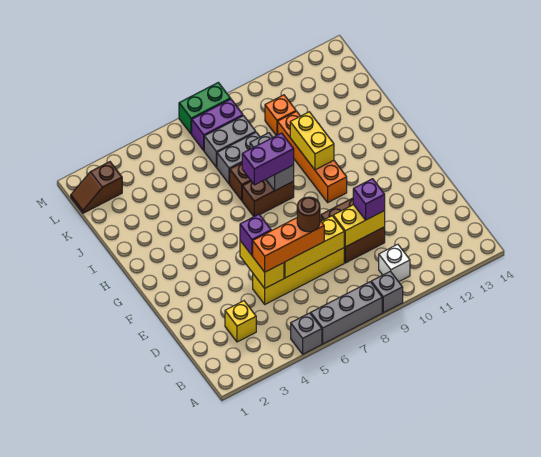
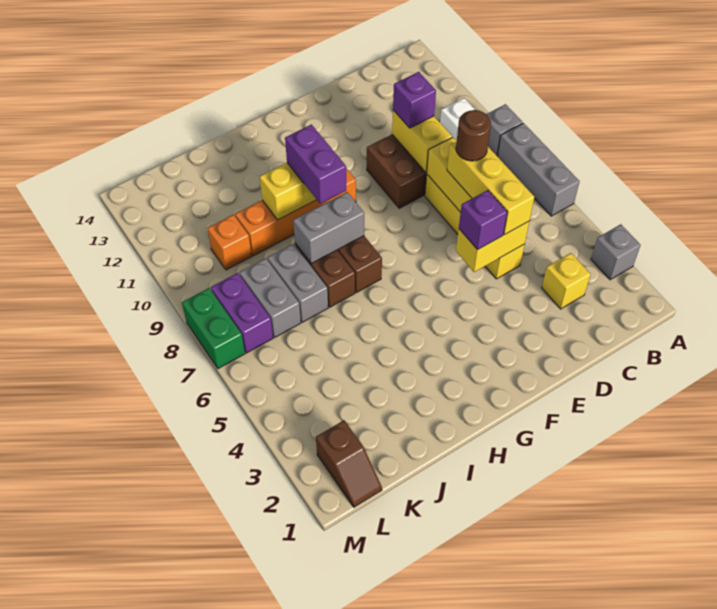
grey 1x1 brick [291,313,322,354] -> grey 1x1 brick moved to [591,224,641,280]
orange 1x3 brick [253,218,324,272] -> yellow 1x3 brick [447,142,534,235]
purple 1x2 brick [242,133,294,185] -> purple 1x2 brick moved to [285,125,346,204]

